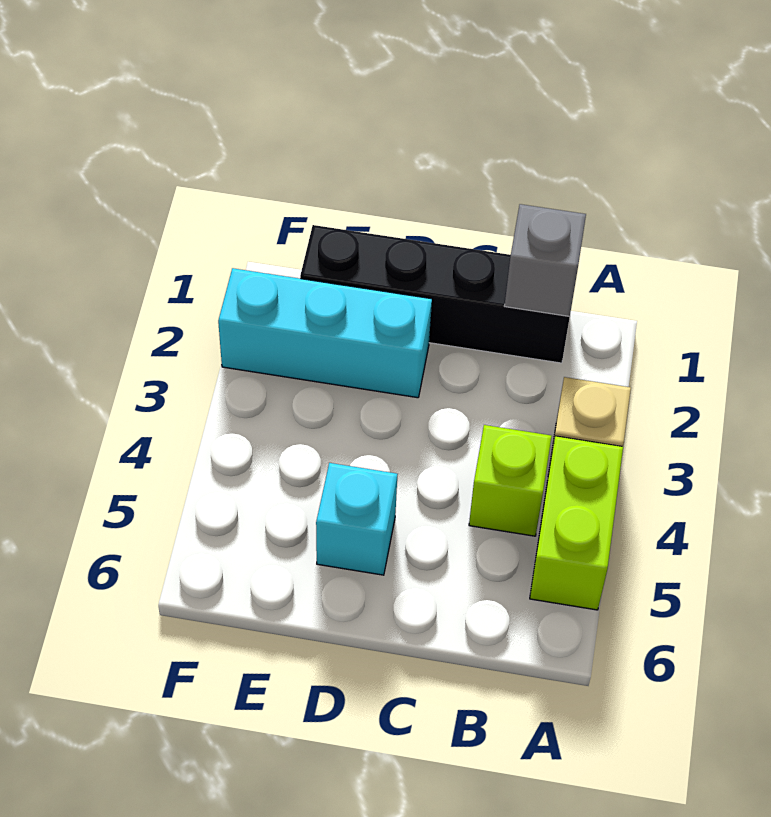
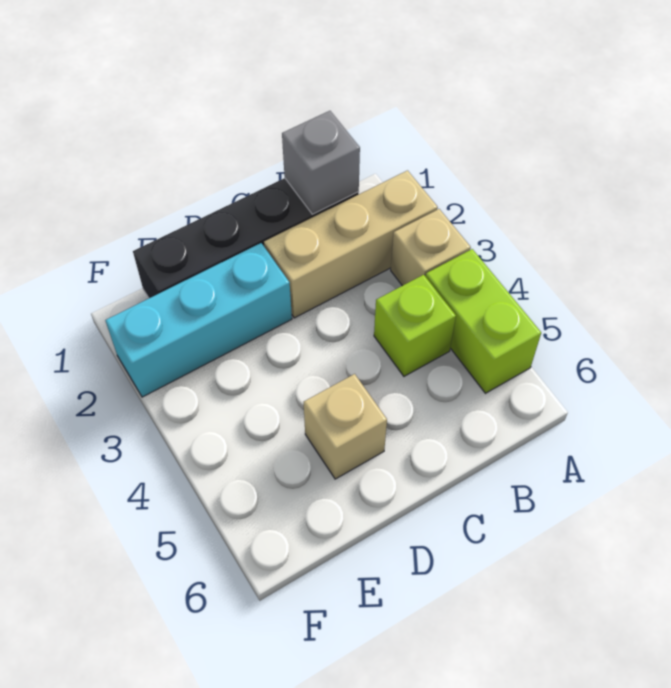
none -> tan 1x3 brick [264,171,438,318]
cyan 1x1 brick [316,463,398,575] -> tan 1x1 brick [304,374,387,479]

